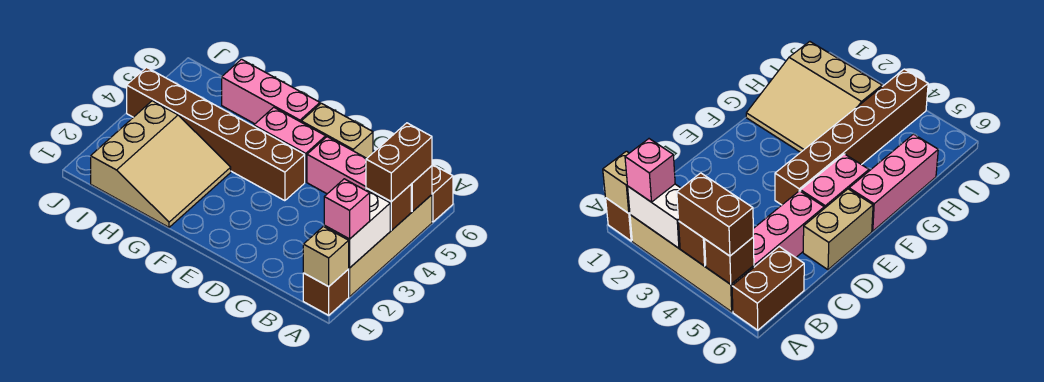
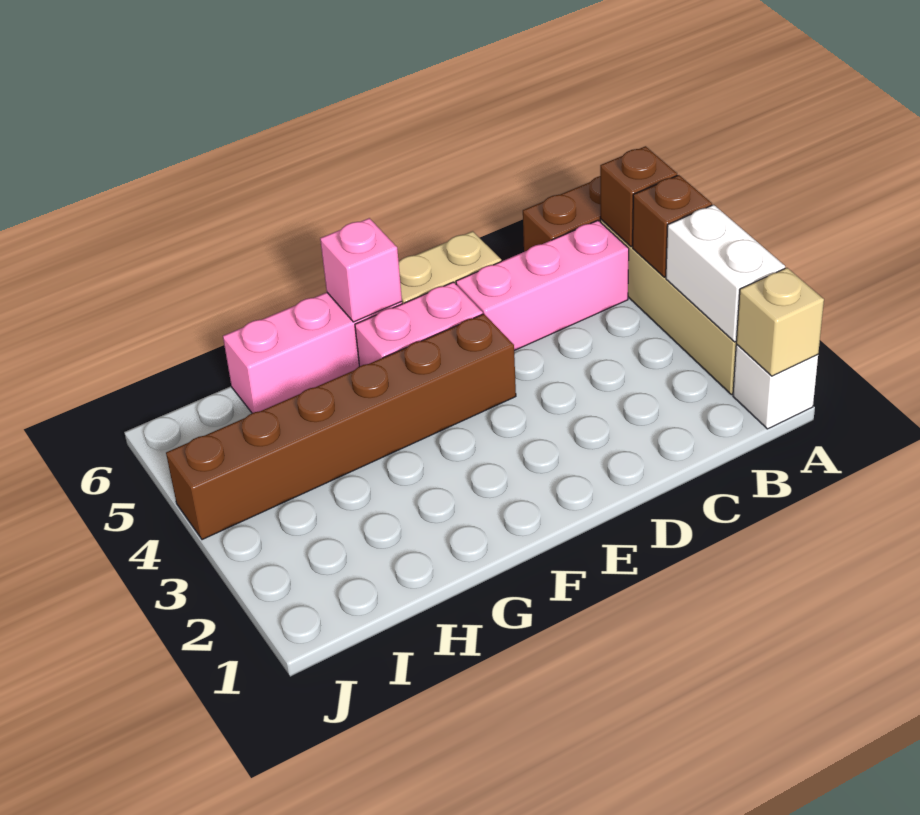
brown 1x1 brick [303,269,349,315] -> white 1x1 brick [733,345,818,429]
pink 1x1 brick [324,179,370,239] -> pink 1x1 brick moved to [320,218,402,322]
brown 1x2 brick [366,123,432,202] -> none
tan 3x3 slope [91,101,231,227] -> none

